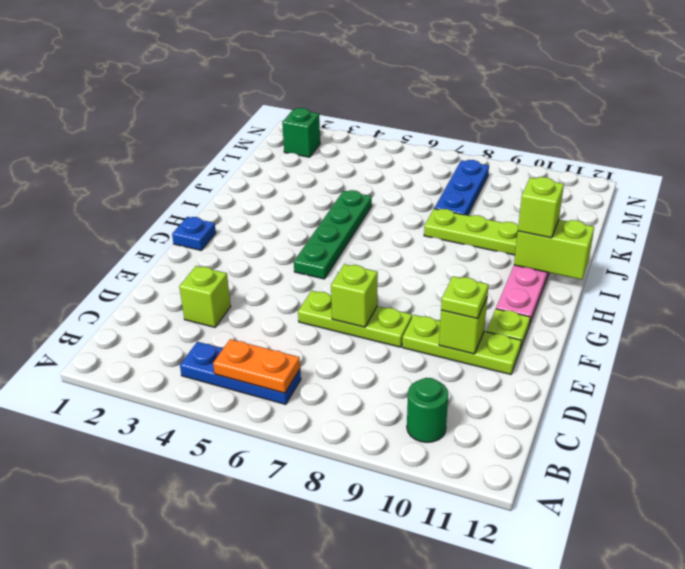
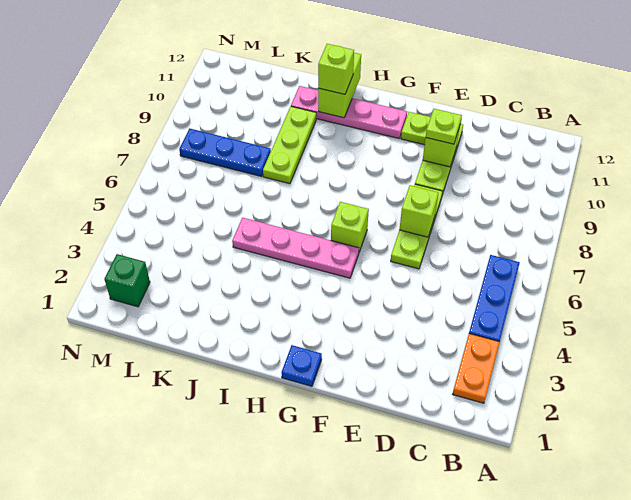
orange 1x2 plate [213,339,300,393] -> orange 1x2 plate moved to [453,334,500,403]
green 1x1 round brick [407,378,448,442] -> none
lime 1x1 brick [179,266,231,327] -> lime 1x1 brick moved to [331,202,369,252]
green 1x4 plate [294,190,372,279] -> pink 1x4 plate [232,218,359,278]

